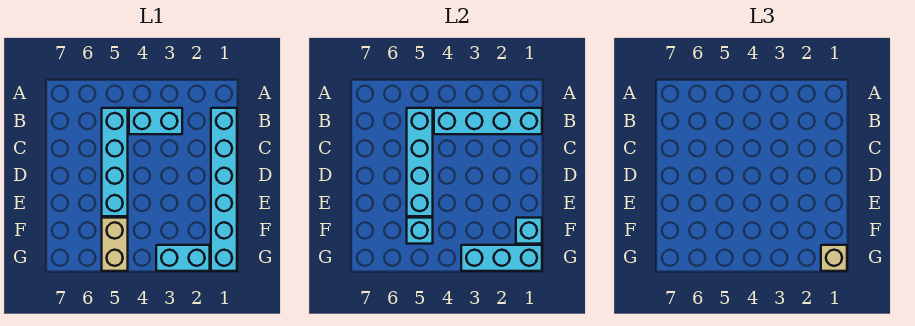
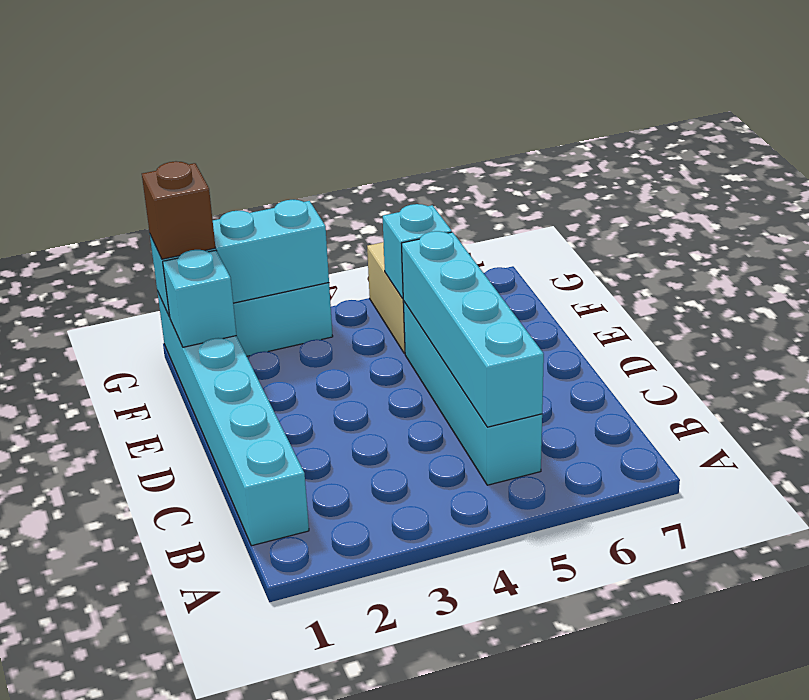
cyan 1x4 brick [434,108,542,134] -> none
cyan 1x2 brick [129,108,182,134] -> none
tan 1x1 brick [821,245,847,271] -> brown 1x1 brick [142,161,215,259]

